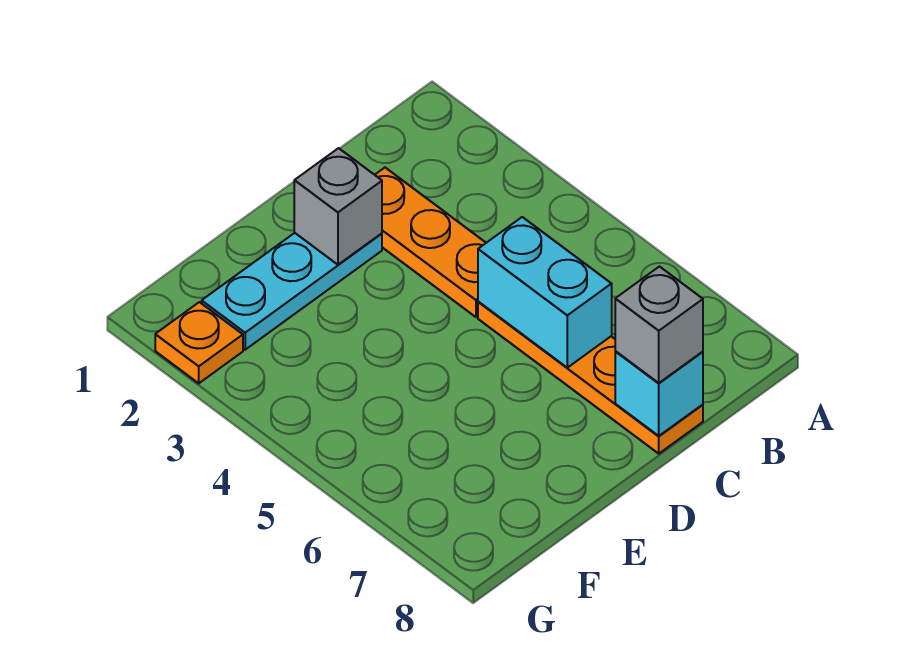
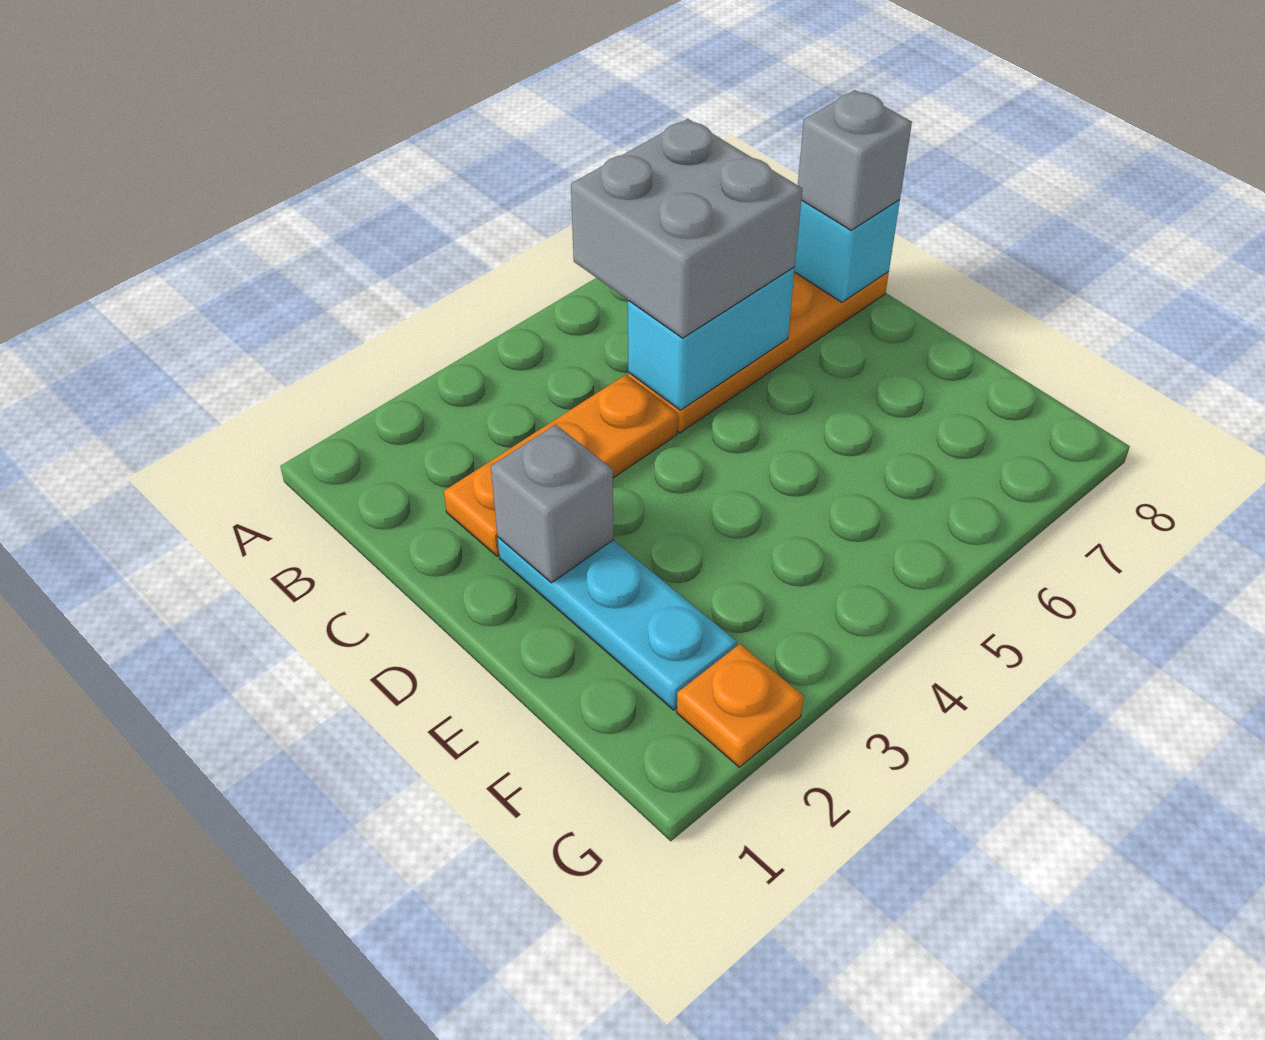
none -> grey 2x2 brick [571,119,802,338]

